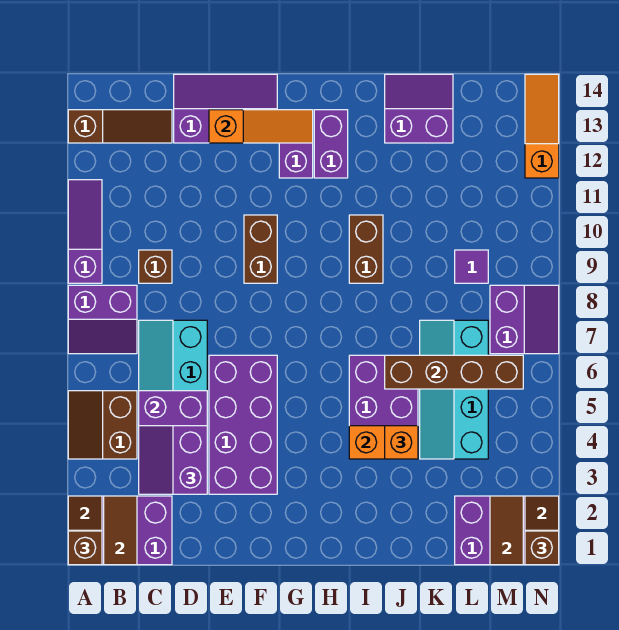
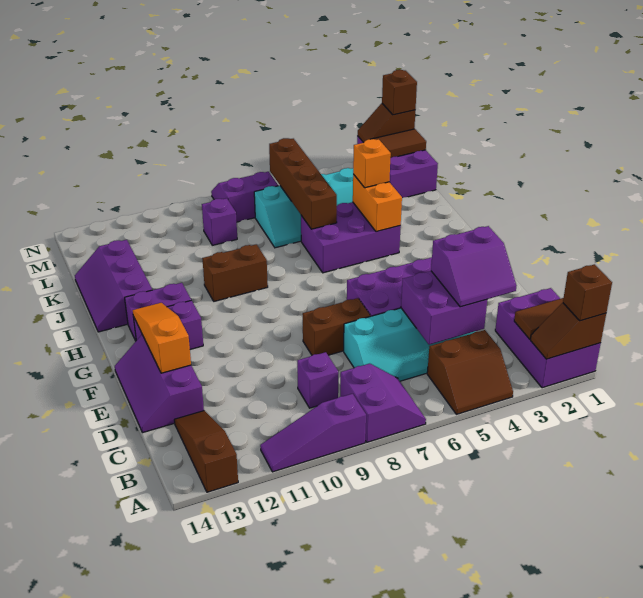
brown 1x1 brick [139,250,172,283] -> purple 1x1 brick [297,352,338,408]
brown 1x2 brick [244,215,277,283] -> brown 1x2 brick moved to [303,298,371,355]
purple 2x2 slope [385,74,453,143] -> purple 2x3 slope [75,240,152,332]
purple 1x1 tile [455,250,488,283] -> purple 1x1 brick [202,198,237,245]
orange 1x3 slope [525,74,559,178] -> none

